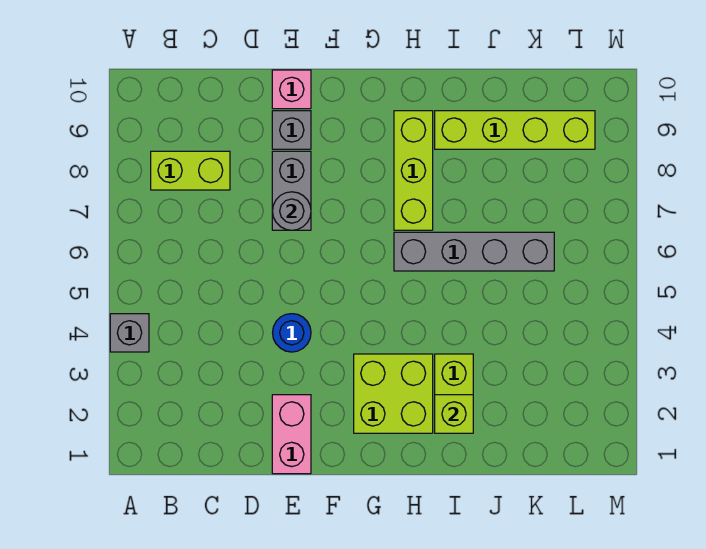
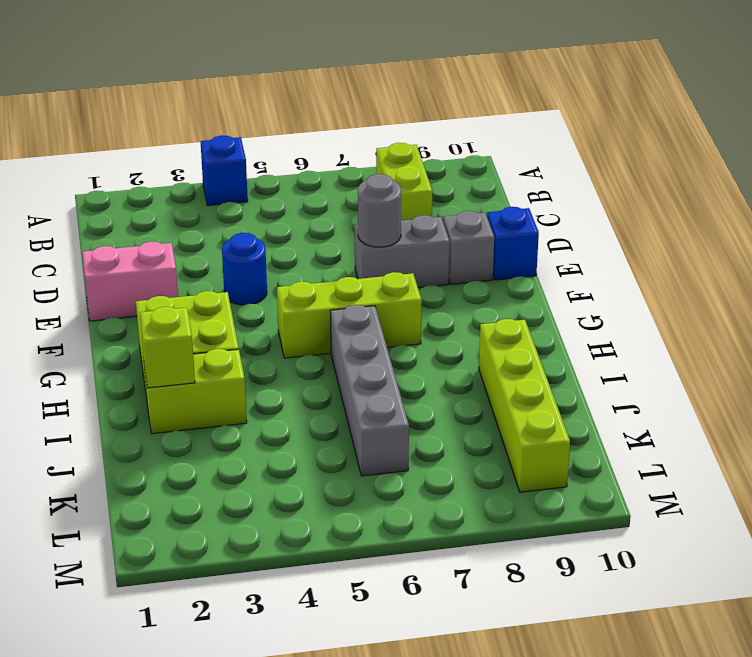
grey 1x1 brick [110,314,149,352] -> blue 1x1 brick [201,135,248,206]
pink 1x1 brick [272,70,311,109] -> blue 1x1 brick [487,207,539,280]
lime 1x3 brick [394,111,433,230] -> lime 1x3 brick moved to [277,272,422,358]

